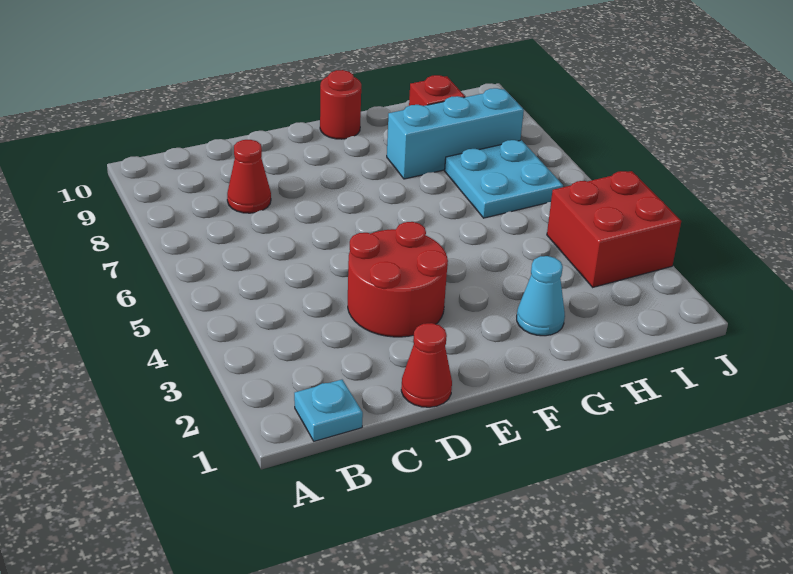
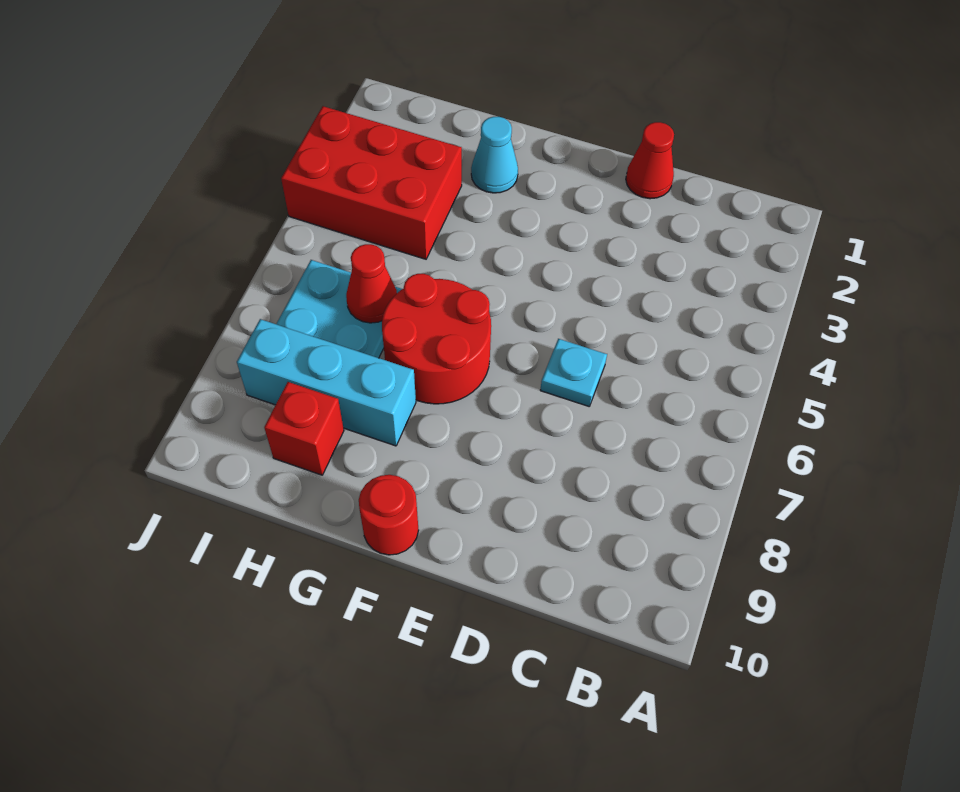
cyan 1x1 plate [294,380,363,441] -> cyan 1x1 plate moved to [540,339,607,406]
red 1x1 cone [227,140,271,213] -> red 1x1 cone moved to [346,244,397,323]
red 2x2 round brick [348,222,448,337] -> red 2x2 round brick moved to [382,274,491,404]
red 2x2 brick [547,171,681,287] -> red 2x3 brick [281,106,462,259]

